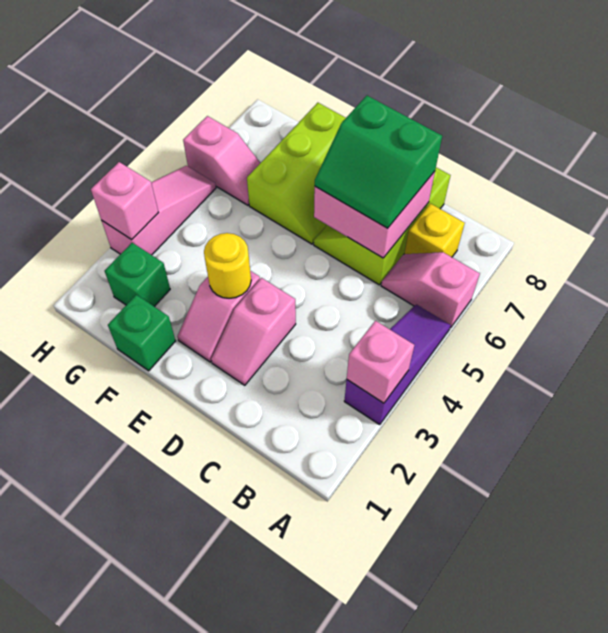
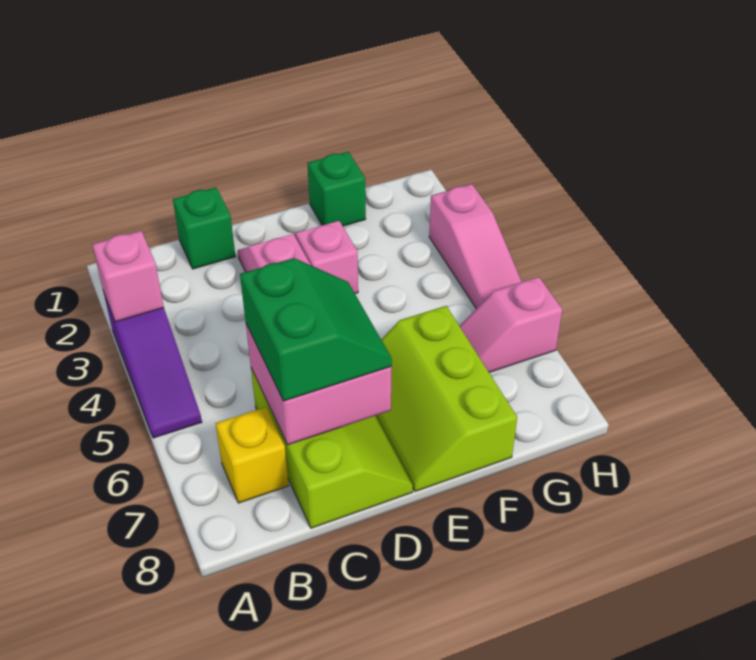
pink 1x2 slope [381,252,480,328] -> none
green 2x2 slope [315,96,442,228] -> green 2x2 slope turned to [240,258,392,401]
yellow 1x1 round brick [204,233,251,298] -> none
green 1x1 brick [105,243,170,307] -> green 1x1 brick moved to [173,187,236,269]
pink 1x1 brick [91,162,159,240] -> none

